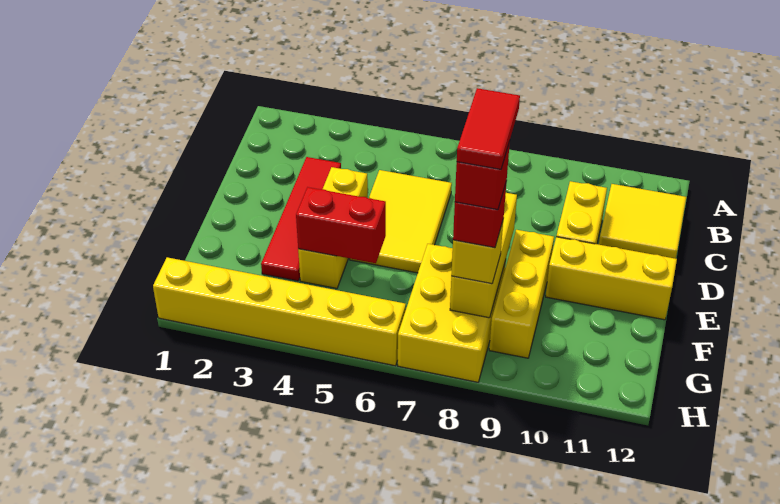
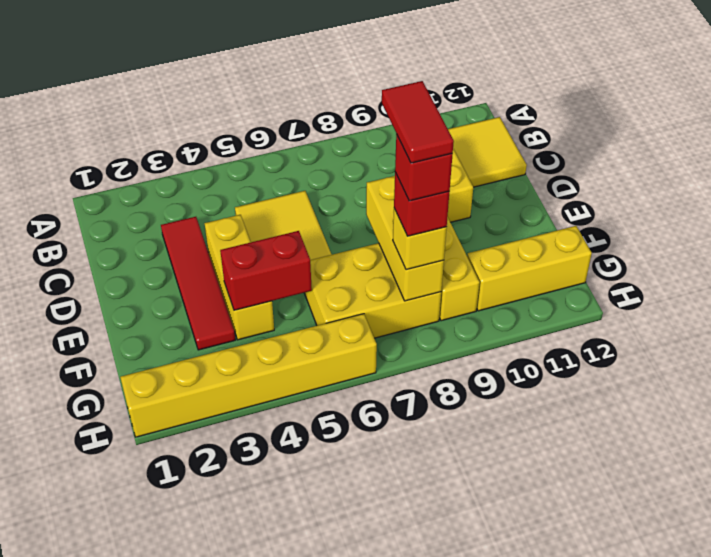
yellow 1x3 brick [546,237,677,320] -> yellow 1x3 brick moved to [467,226,592,311]
yellow 2x3 brick [398,244,506,382] -> yellow 2x3 brick turned to [304,243,441,338]

